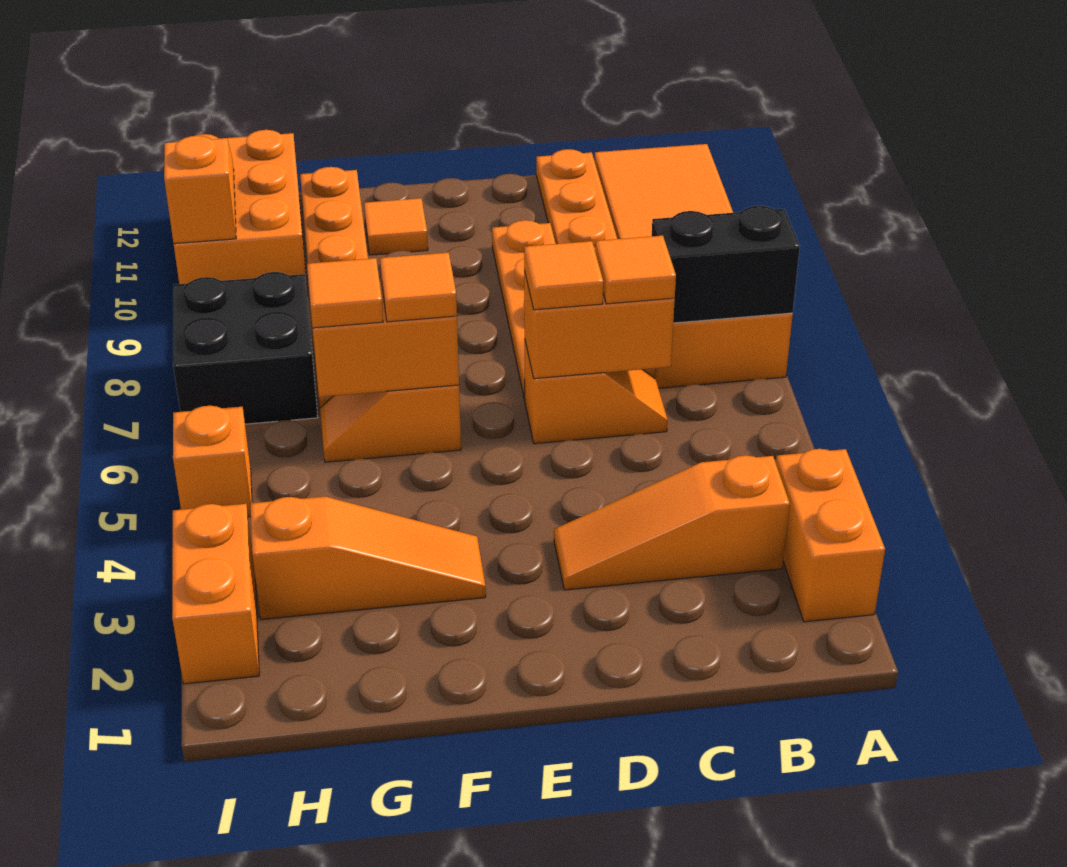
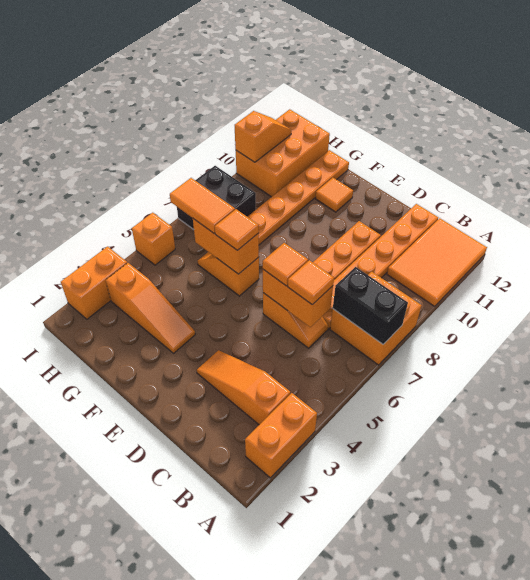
orange 1x1 tile [307,258,383,328] -> orange 1x2 tile [170,178,235,233]

